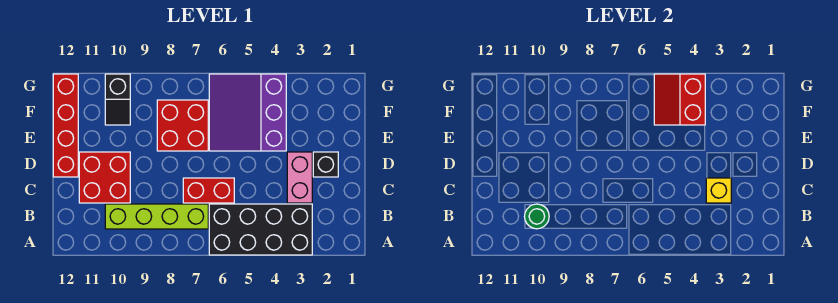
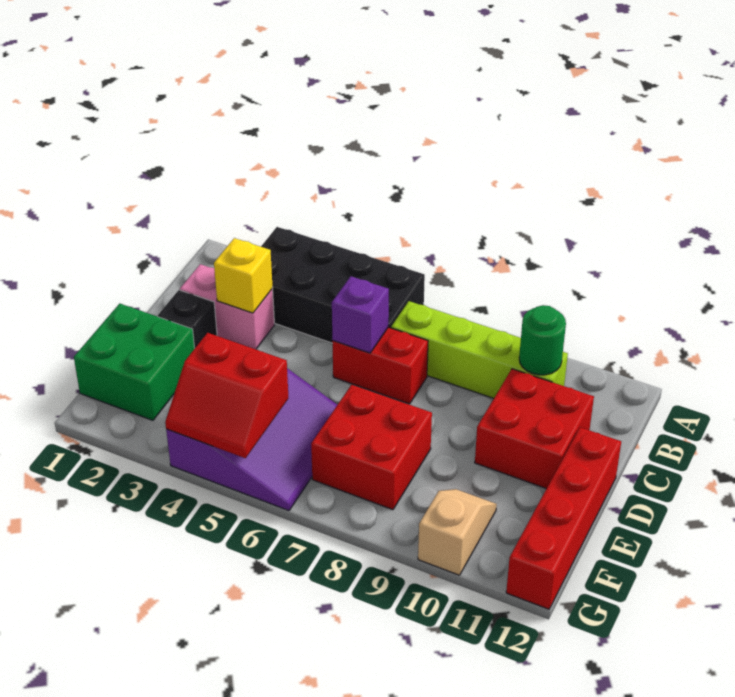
pink 1x2 brick [287,152,312,203] -> pink 1x2 brick turned to [180,264,274,349]
none -> purple 1x1 brick [332,276,389,353]
none -> green 2x2 brick [74,304,195,420]
red 2x2 slope [654,74,705,125] -> red 2x2 slope turned to [165,333,288,458]
black 1x2 slope [105,74,130,125] -> tan 1x2 slope [418,489,497,575]

